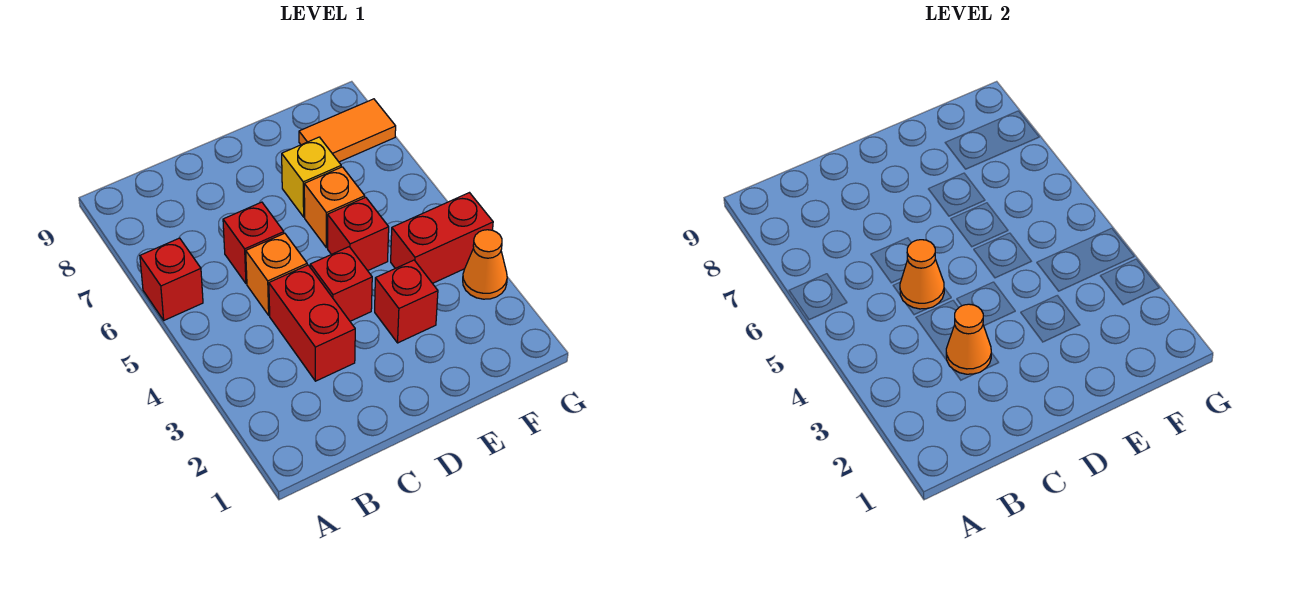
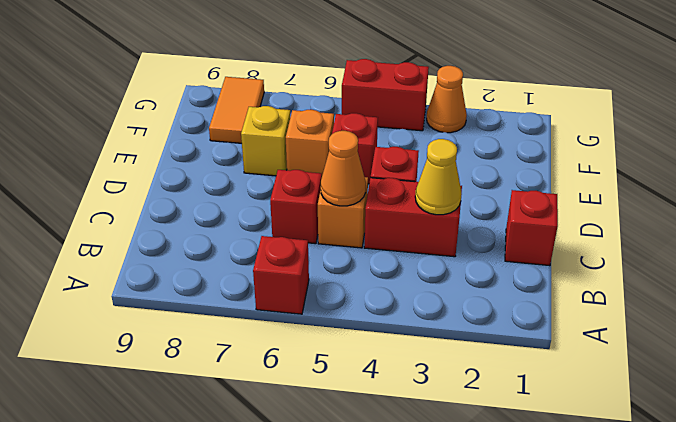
orange 1x1 cone [946,304,991,374] -> yellow 1x1 cone [415,139,462,215]
red 1x1 brick [375,260,438,343] -> red 1x1 brick moved to [505,190,558,266]
red 1x2 brick [391,193,493,283] -> red 1x2 brick turned to [342,59,429,131]

